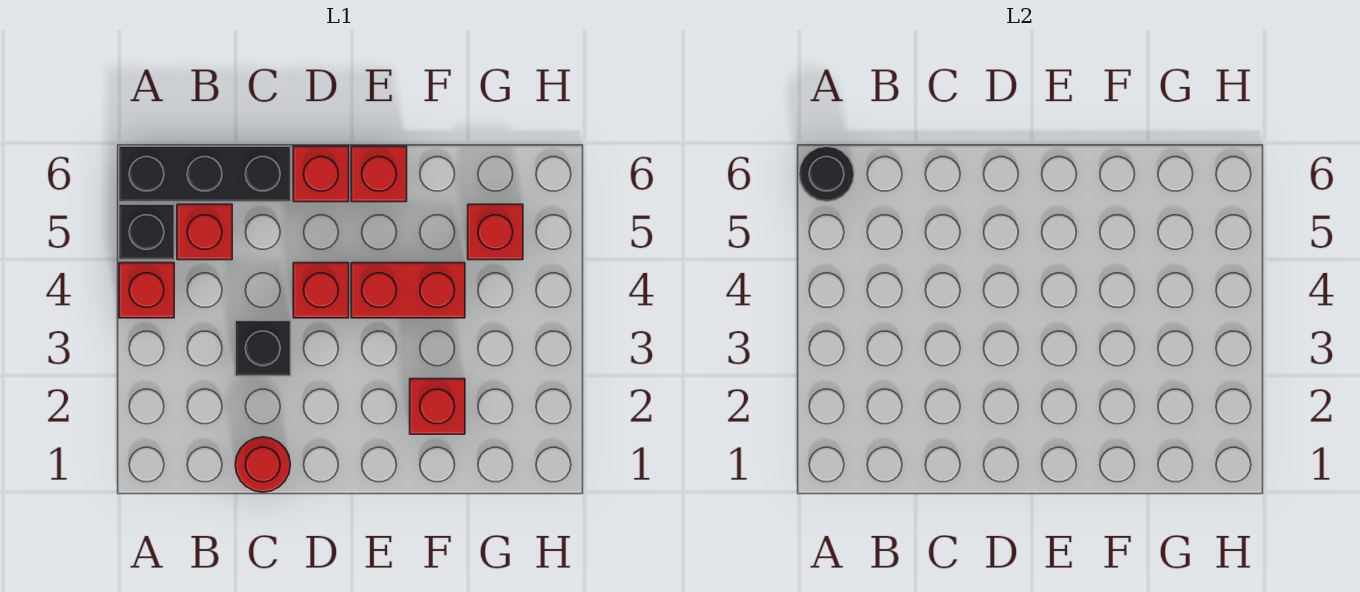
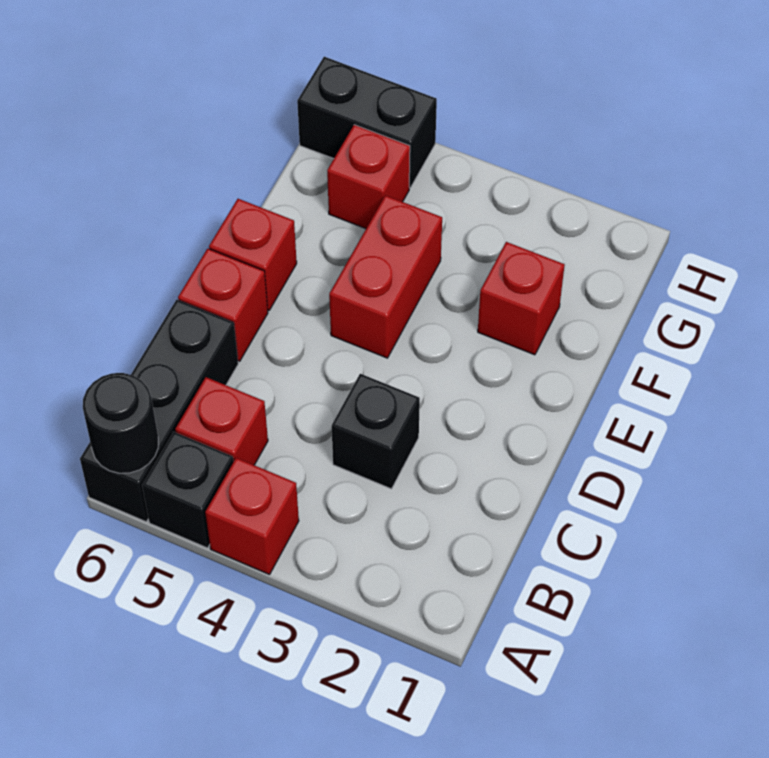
red 1x1 round brick [235,437,291,492] -> none
red 1x1 brick [293,263,349,318] -> none
none -> black 1x2 brick [297,57,437,188]

